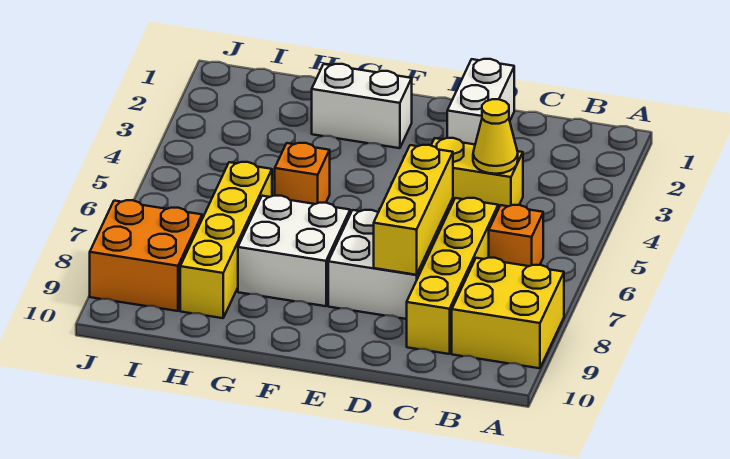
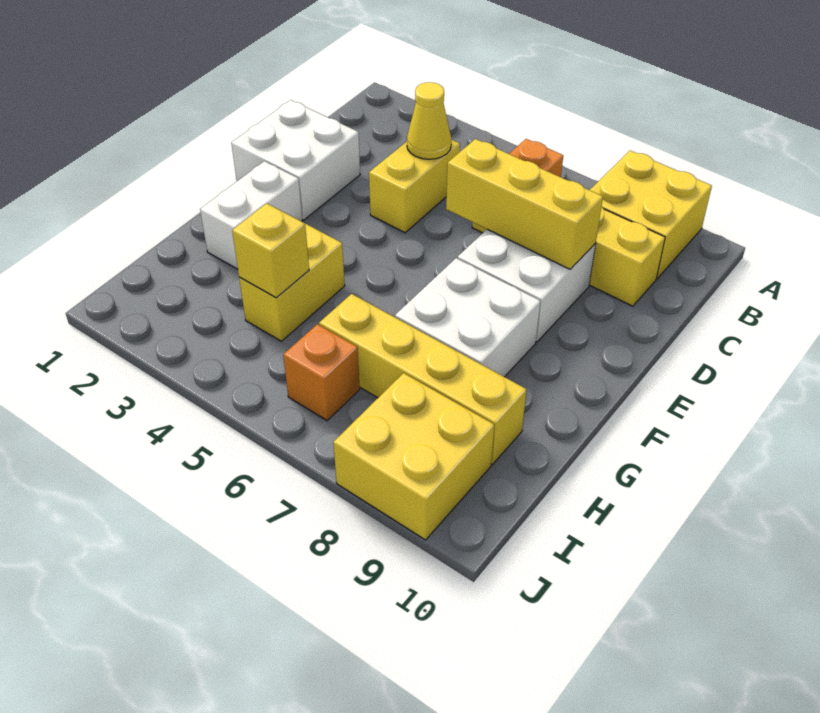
white 1x2 brick [447,59,514,144] -> white 2x2 brick [231,100,360,220]
none -> yellow 1x2 brick [239,224,345,341]
orange 1x1 brick [275,143,330,204] -> orange 1x1 brick moved to [283,324,360,420]
none -> yellow 1x1 brick [232,203,309,298]
orange 2x2 brick [90,200,202,311] -> yellow 2x2 brick [333,373,494,540]

